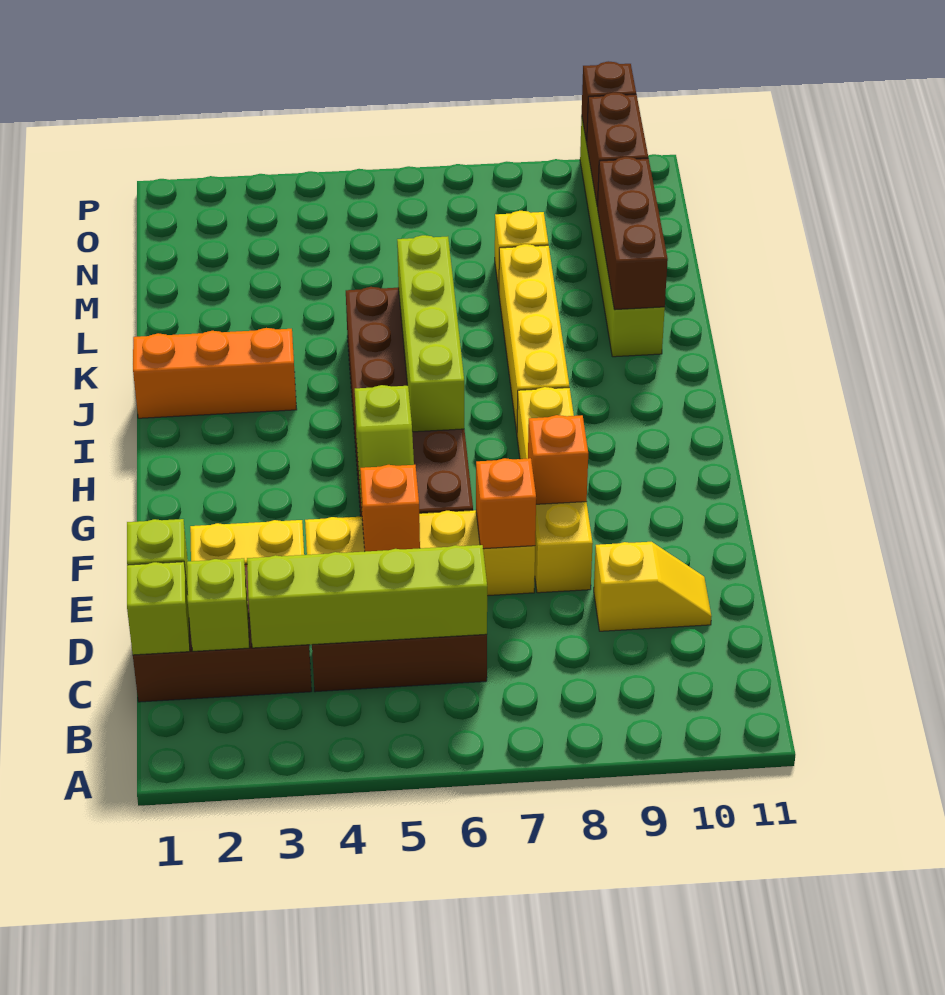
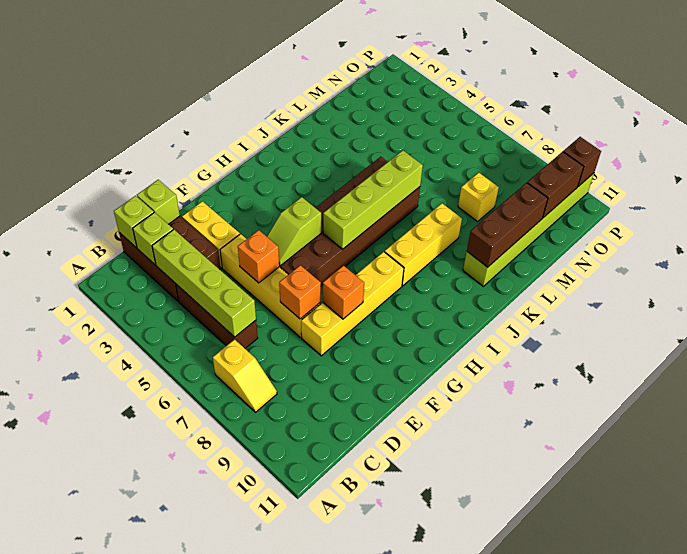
yellow 1x2 slope [594,542,712,631] -> yellow 1x2 slope moved to [213,339,277,412]
yellow 1x4 brick [499,244,569,432] -> yellow 1x3 brick [385,203,462,286]
orange 1x3 brick [133,328,297,418] -> none

